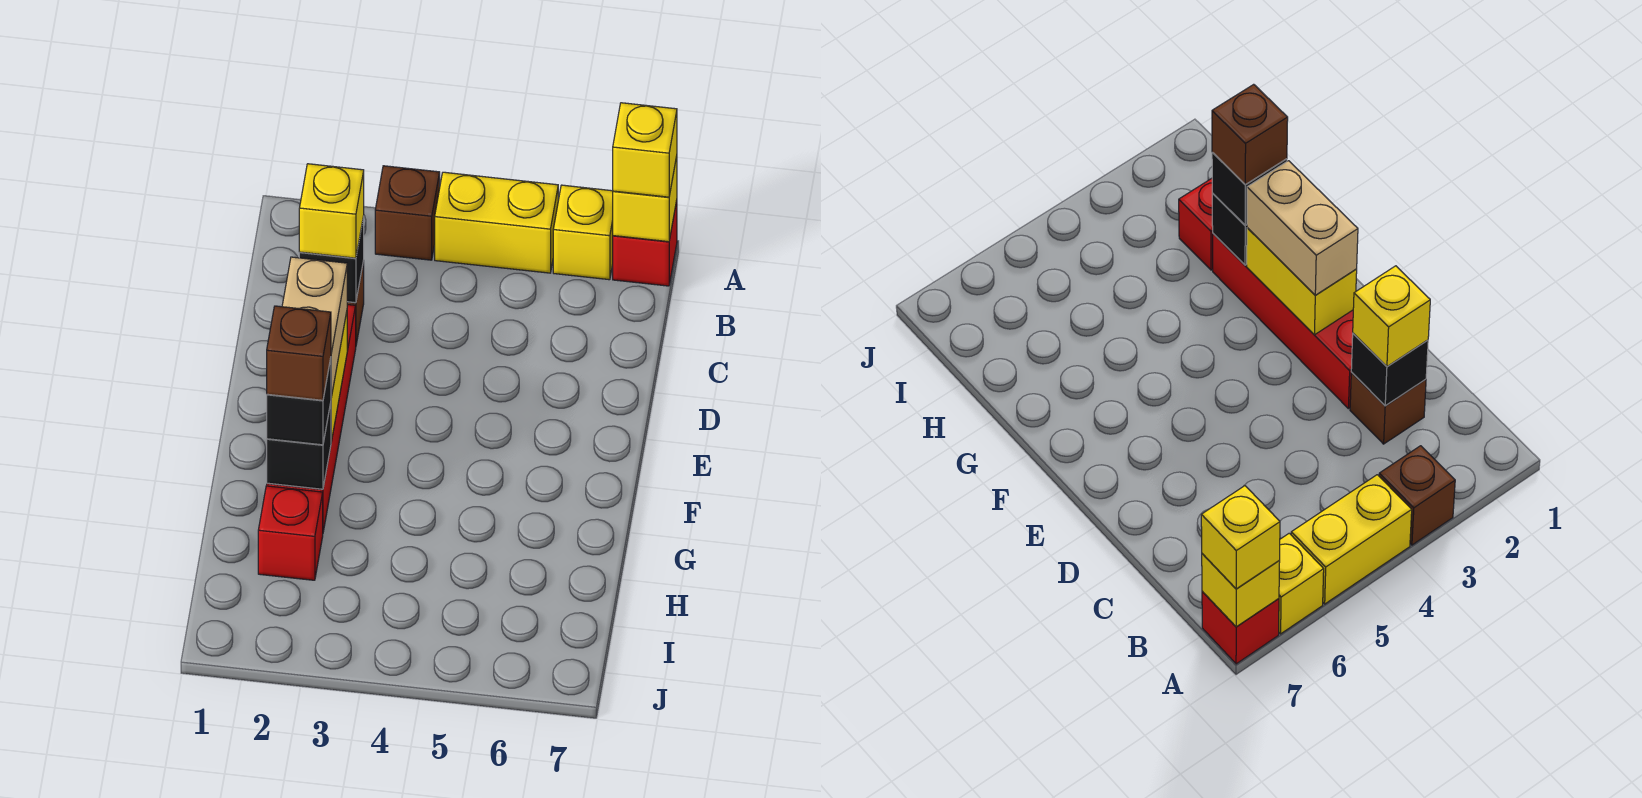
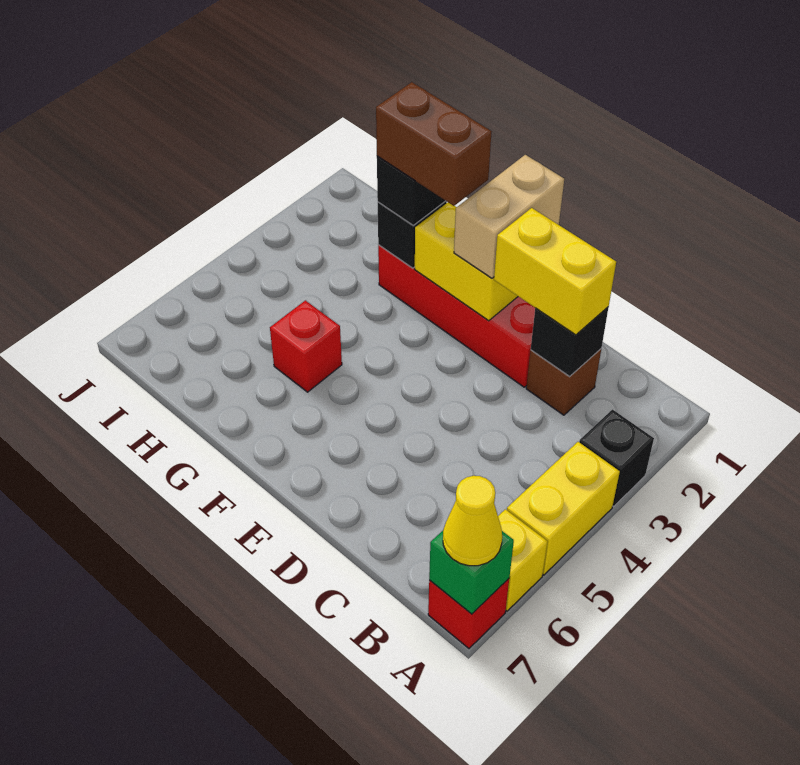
brown 1x1 brick [375,166,440,260] -> black 1x1 brick [579,410,654,507]
yellow 1x1 brick [613,156,677,242] -> green 1x1 brick [429,531,514,614]
yellow 1x1 brick [613,103,677,197] -> yellow 1x1 cone [443,475,502,566]
yellow 1x1 brick [299,164,364,258] -> yellow 1x2 brick [494,208,616,335]
tan 1x2 brick [282,257,347,397] -> tan 1x2 brick turned to [454,155,564,278]
brown 1x1 brick [267,306,331,400] -> brown 1x2 brick [376,82,492,206]
red 1x1 brick [258,486,323,580] -> red 1x1 brick moved to [270,300,342,392]

